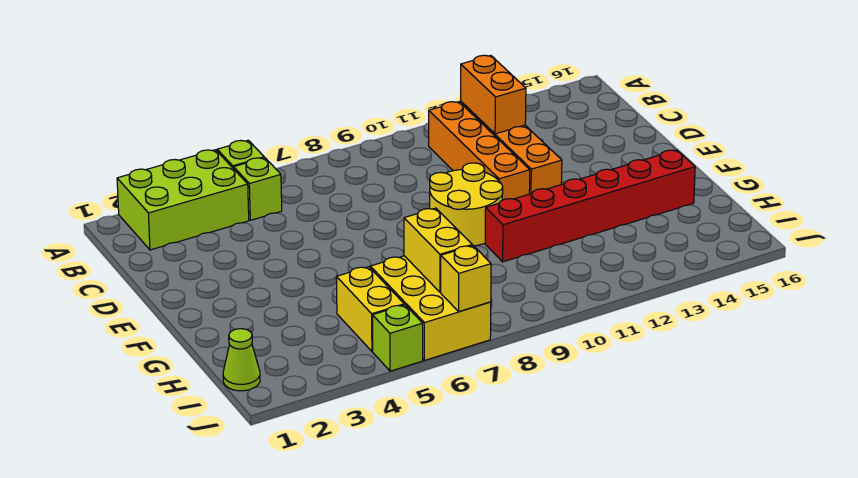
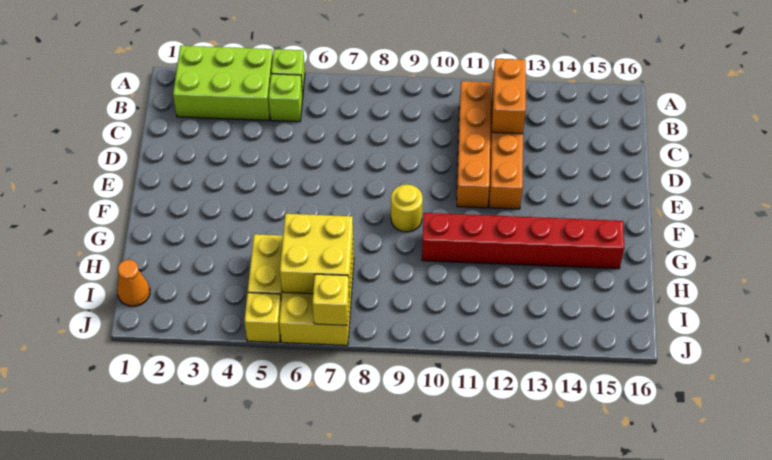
yellow 2x2 round brick [430,163,503,246] -> yellow 1x1 round brick [391,184,423,232]
yellow 1x2 brick [404,208,472,292] -> yellow 2x2 brick [280,214,353,294]
lime 1x1 cone [223,329,260,391] -> orange 1x1 cone [117,260,150,306]
lime 1x1 brick [372,305,423,371] -> yellow 1x1 brick [244,293,281,342]

